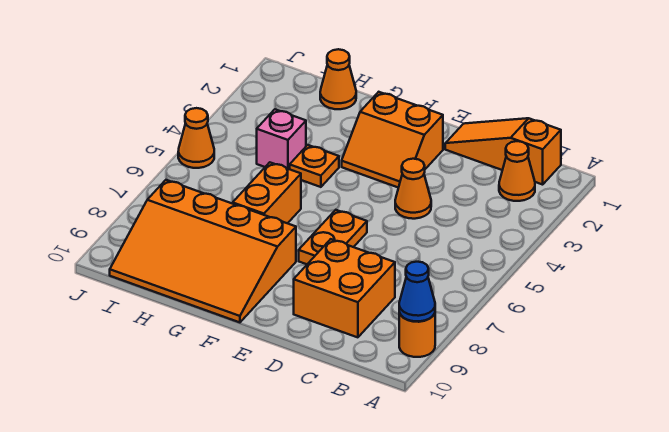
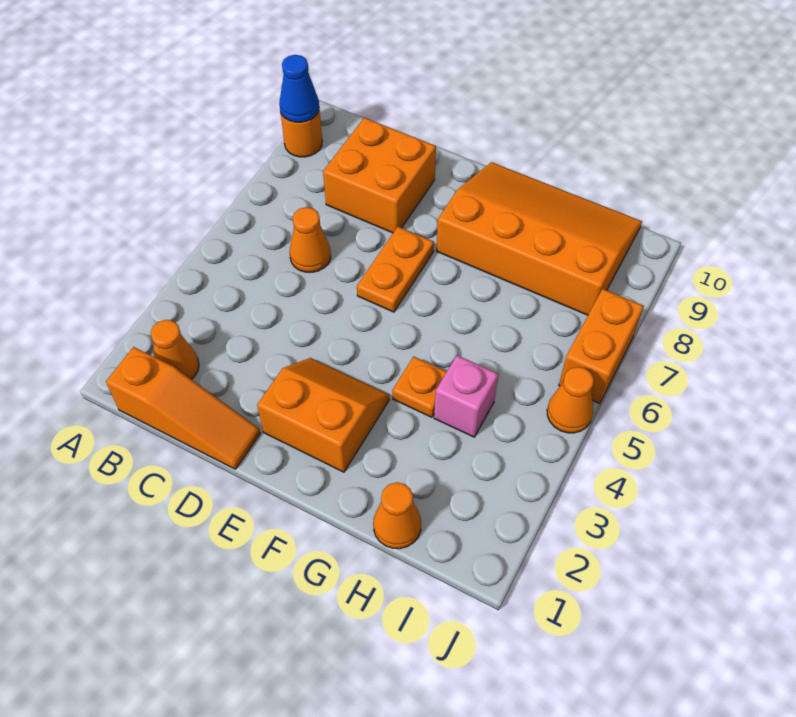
orange 1x1 cone [395,159,431,219] -> orange 1x1 cone moved to [290,207,331,272]
orange 1x2 brick [233,162,301,223] -> orange 1x2 brick moved to [559,289,644,403]

